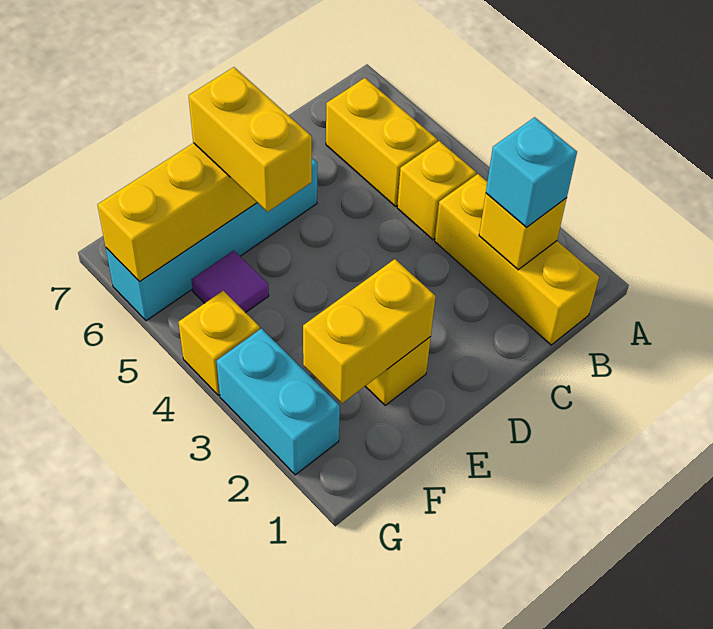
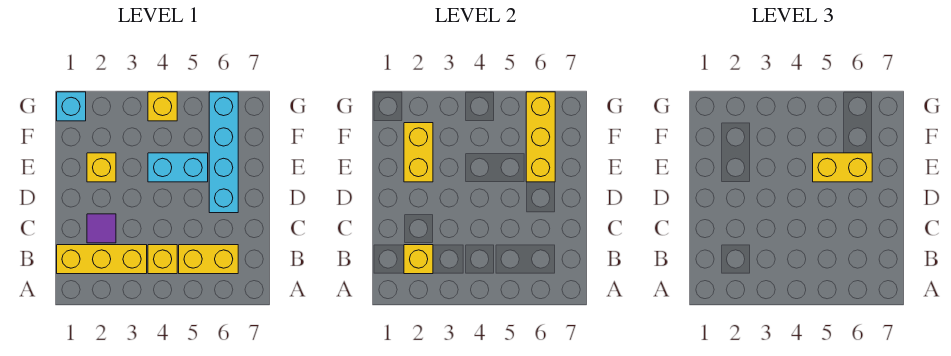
cyan 1x1 brick [486,117,577,227] -> cyan 1x1 brick moved to [57,92,86,121]
purple 1x1 tile [191,250,269,313] -> purple 1x1 tile moved to [87,214,116,243]
cyan 1x2 brick [217,329,340,475] -> cyan 1x2 brick moved to [148,153,208,182]

